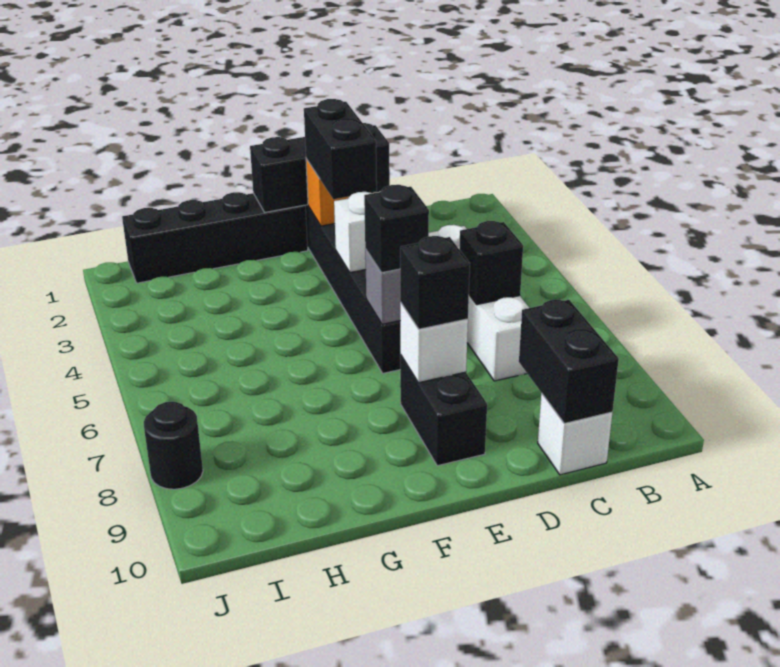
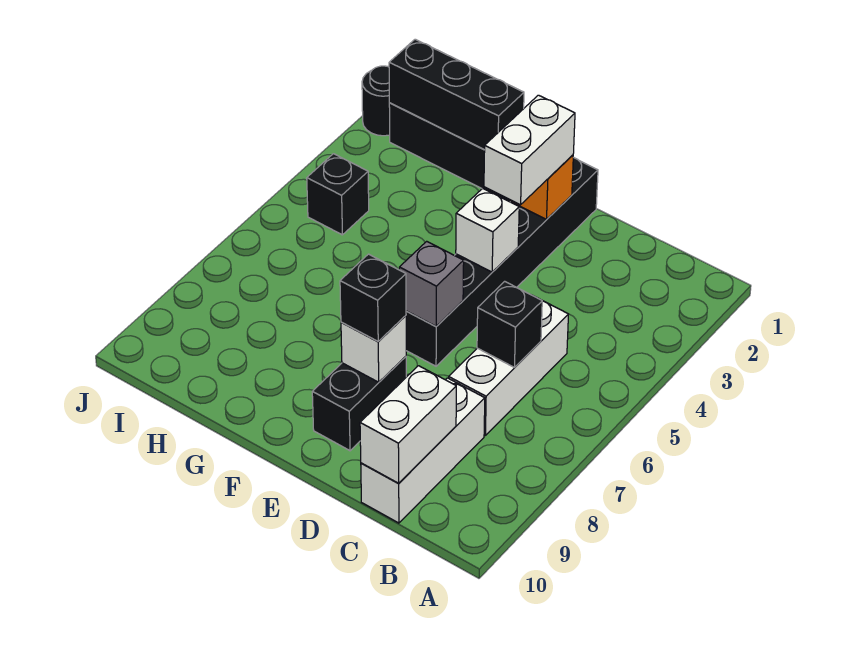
white 1x4 brick [429,225,529,381] -> white 1x3 brick [449,301,569,435]
black 1x2 brick [519,300,619,423] -> white 1x2 brick [360,366,456,483]
white 1x1 brick [538,393,612,475] -> white 1x3 brick [361,378,485,523]
black 1x3 brick [250,123,390,212] -> black 1x3 brick moved to [389,39,524,150]
black 1x2 brick [304,99,377,199] -> white 1x2 brick [484,95,575,205]
black 1x1 brick [364,185,429,273] -> black 1x1 brick moved to [307,154,369,235]
black 1x1 round brick [144,402,203,489] -> black 1x1 round brick moved to [362,66,390,136]

